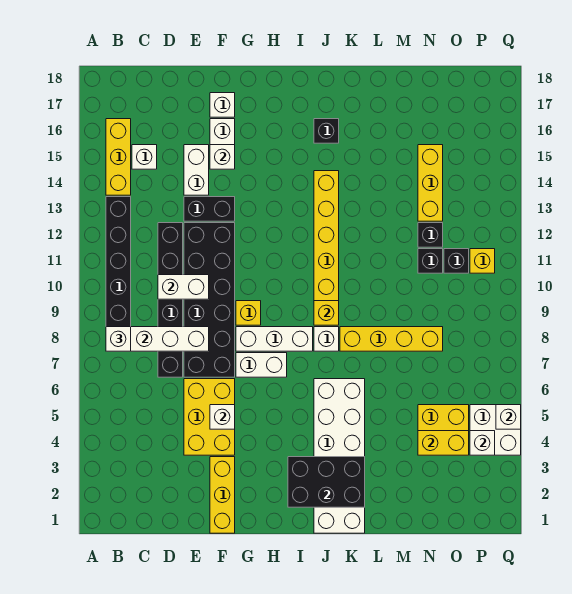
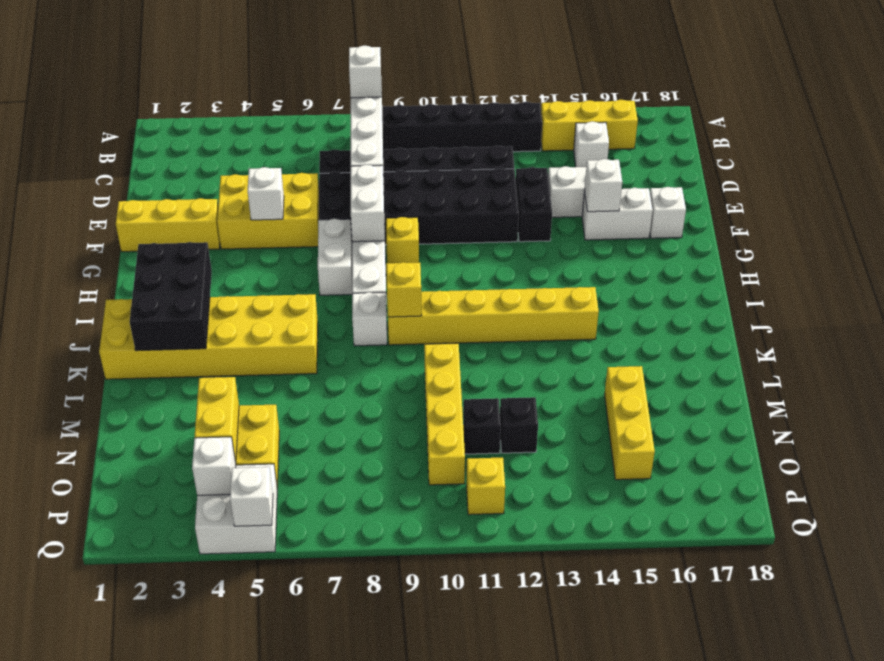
white 1x2 brick [158,275,209,299] -> white 1x2 brick moved to [351,165,385,242]
white 2x6 brick [314,379,365,533] -> yellow 2x6 brick [99,294,318,379]
black 1x1 brick [314,119,339,143] -> none
yellow 1x4 brick [340,327,443,351] -> yellow 1x4 brick moved to [424,344,465,485]
yellow 1x3 brick [418,145,443,221] -> yellow 1x3 brick turned to [604,366,655,480]
black 1x1 brick [444,249,469,273] -> none

